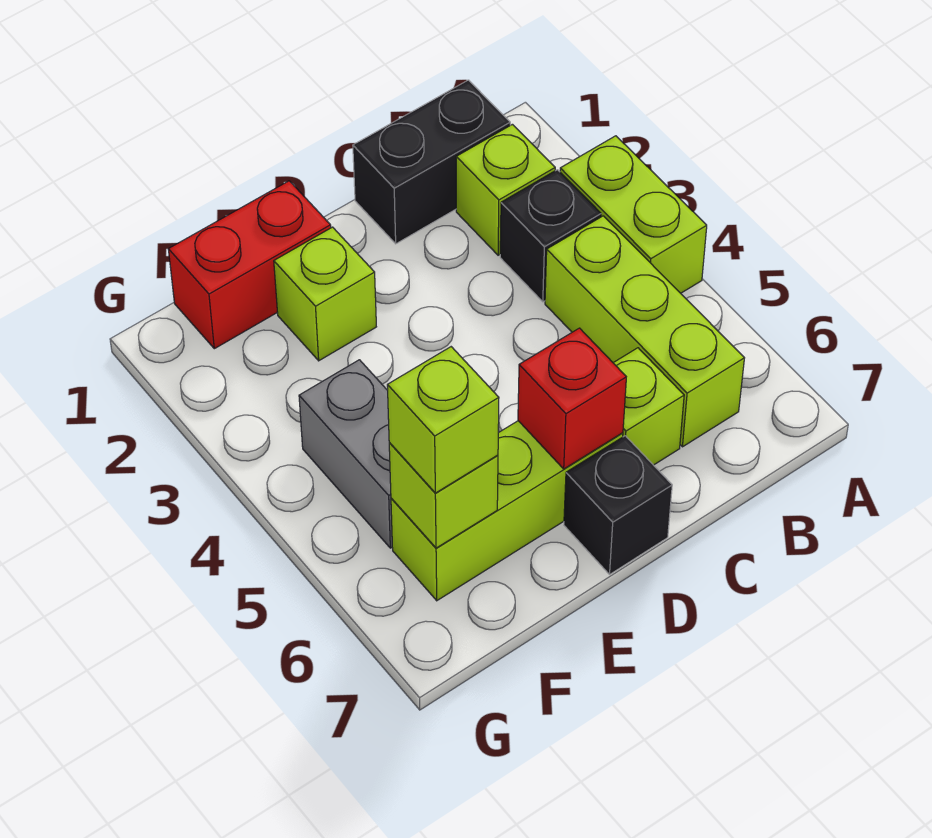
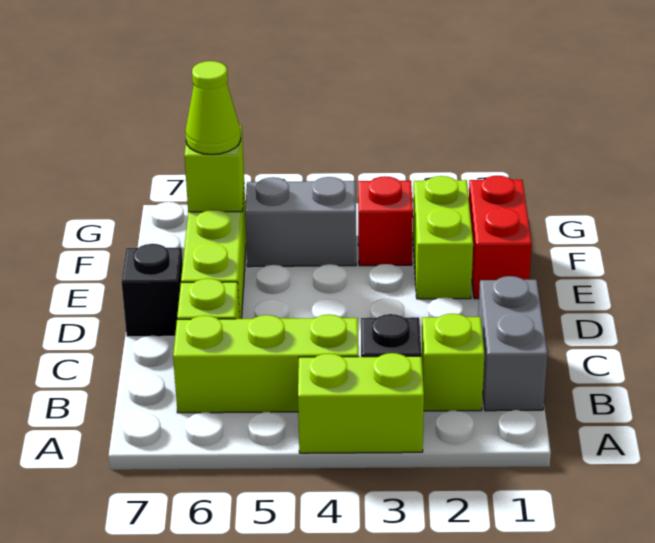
black 1x2 brick [353,80,510,244] -> grey 1x2 brick [478,276,548,411]
red 1x1 brick [518,328,626,469] -> red 1x1 brick moved to [358,176,413,266]
lime 1x1 brick [274,227,376,361] -> lime 1x2 brick [413,176,473,299]
lime 1x1 brick [387,347,499,493] -> lime 1x1 cone [185,61,241,154]

